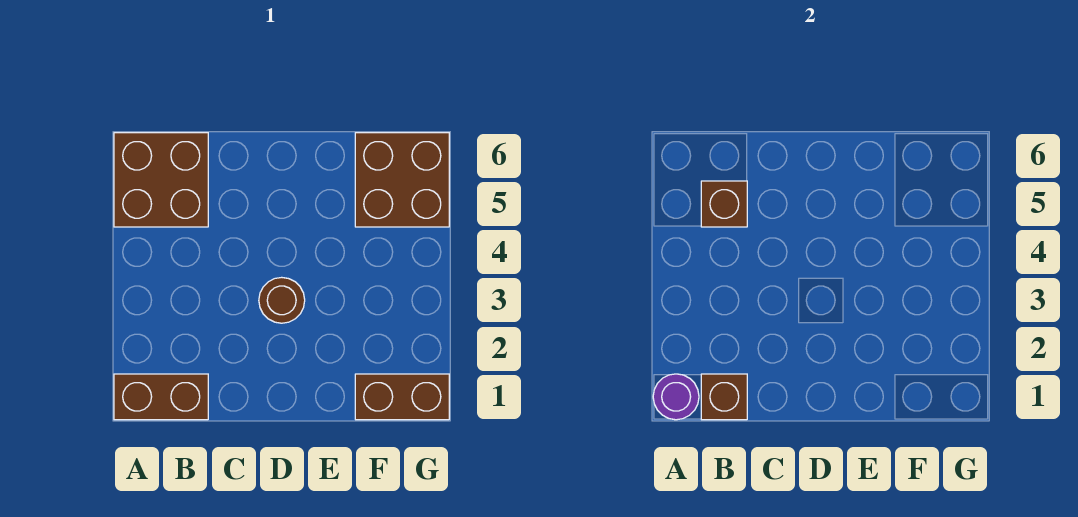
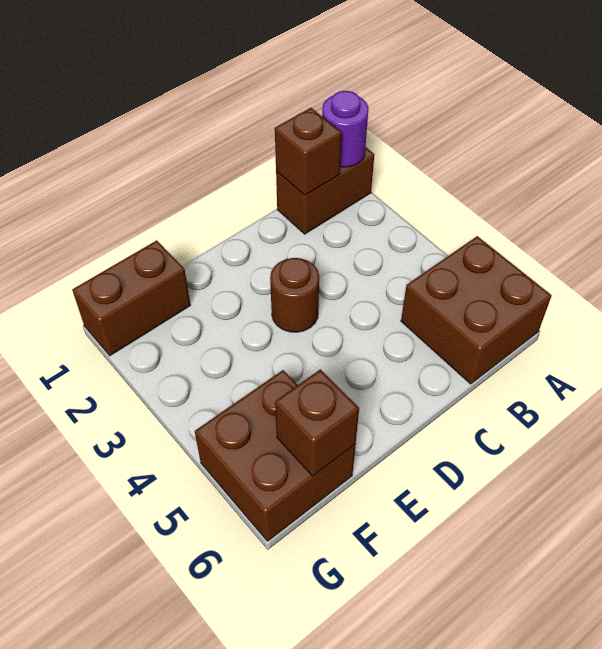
brown 1x1 brick [701,181,747,227] -> brown 1x1 brick moved to [275,369,359,476]

